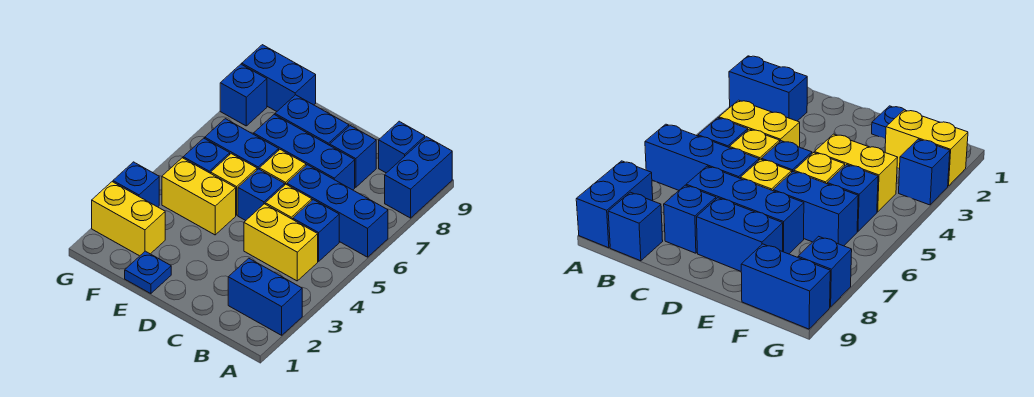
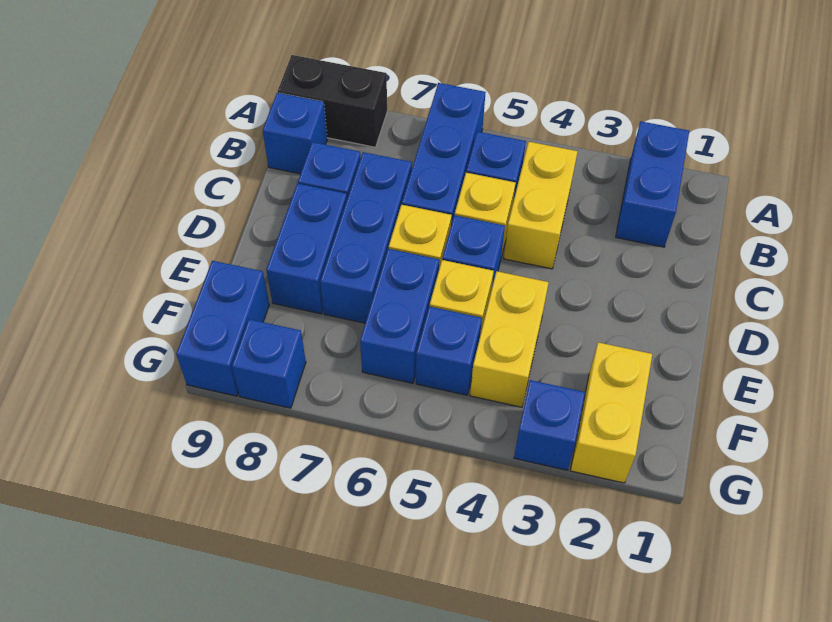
blue 1x2 brick [385,137,452,218] -> black 1x2 brick [278,55,387,147]
blue 1x1 plate [125,251,171,294] -> none

